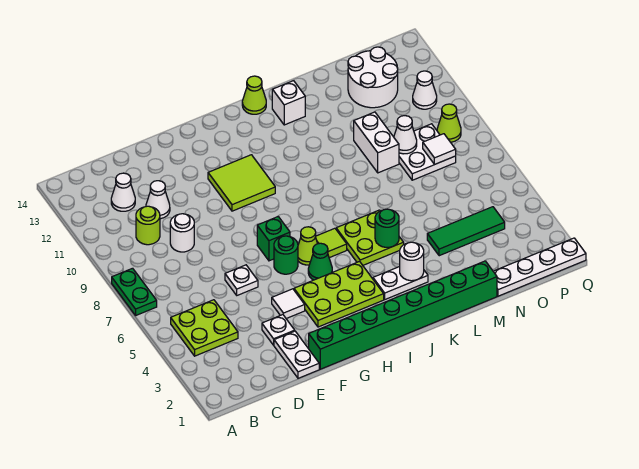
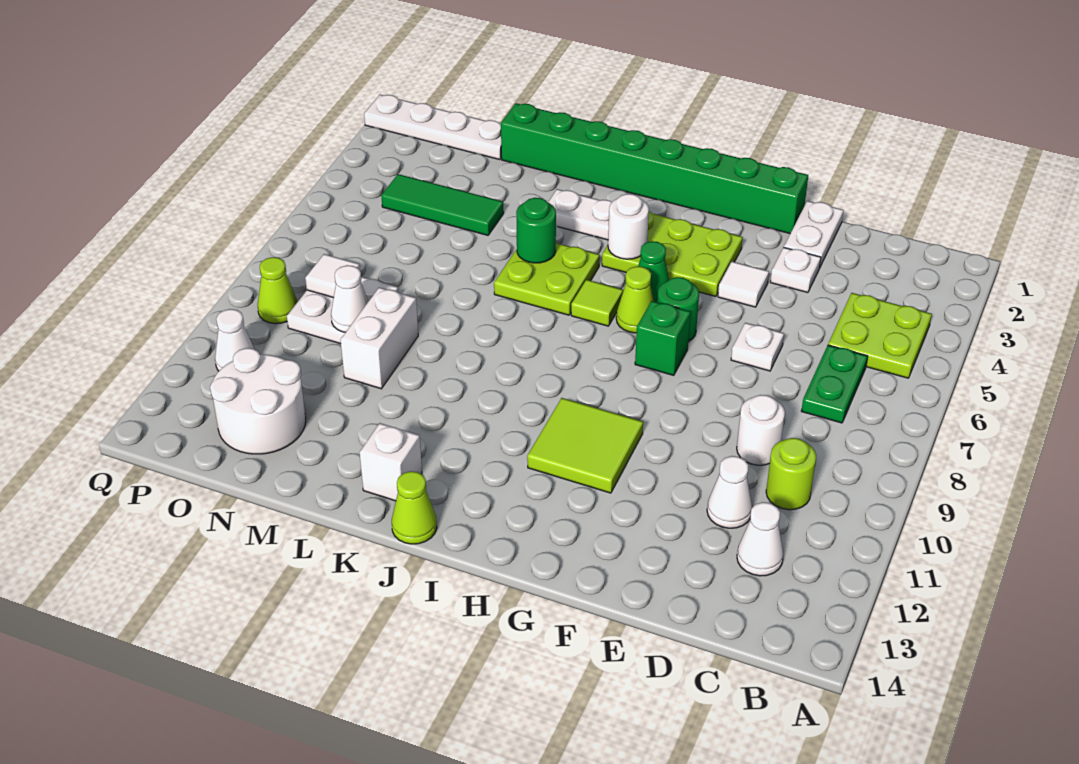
green 1x2 plate [112,268,157,315] -> green 1x2 plate moved to [801,345,868,423]
white 1x1 round brick [400,242,424,281] -> white 1x1 round brick moved to [608,194,649,259]

